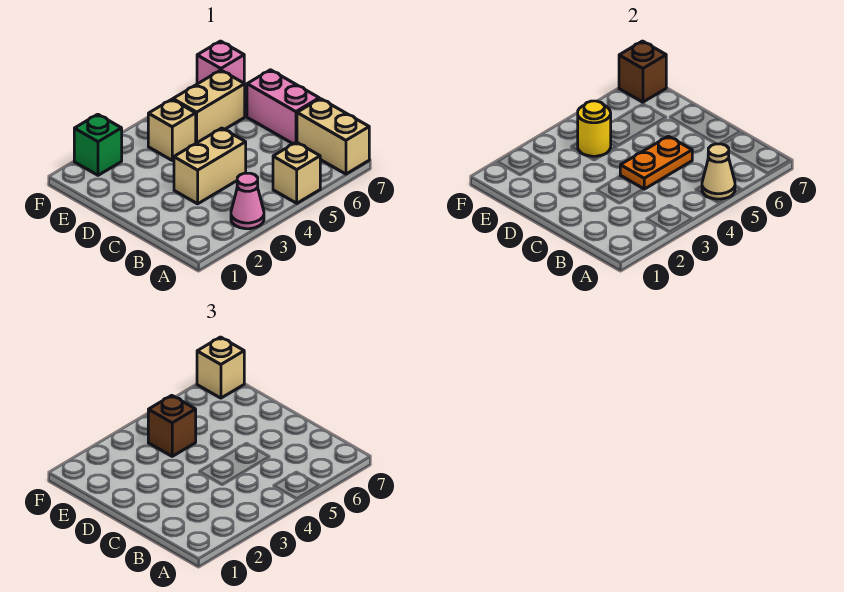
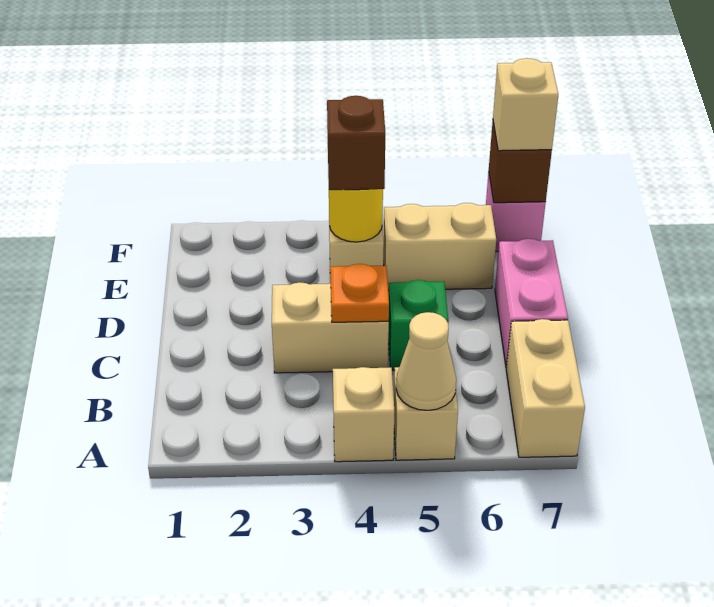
pink 1x1 cone [231,173,264,229] -> none
none -> tan 1x1 brick [333,367,394,462]
orange 1x2 plate [620,136,692,189] -> orange 1x1 plate [330,264,389,322]
green 1x1 brick [74,114,122,175] -> green 1x1 brick moved to [388,280,449,370]

